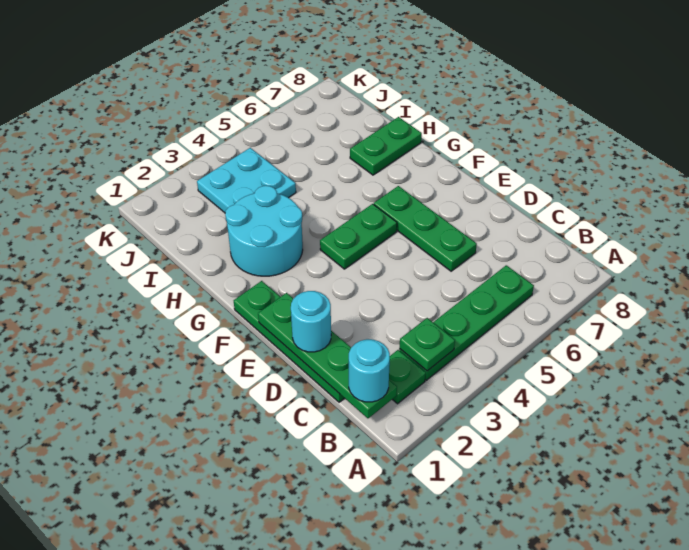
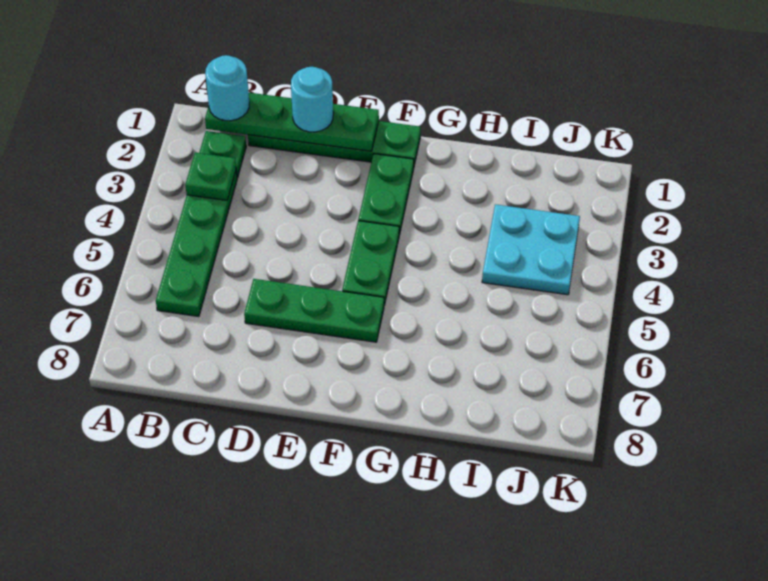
cyan 2x2 round brick [225,186,303,276] -> none
green 1x2 plate [350,117,422,175] -> green 1x2 plate moved to [358,154,414,235]

